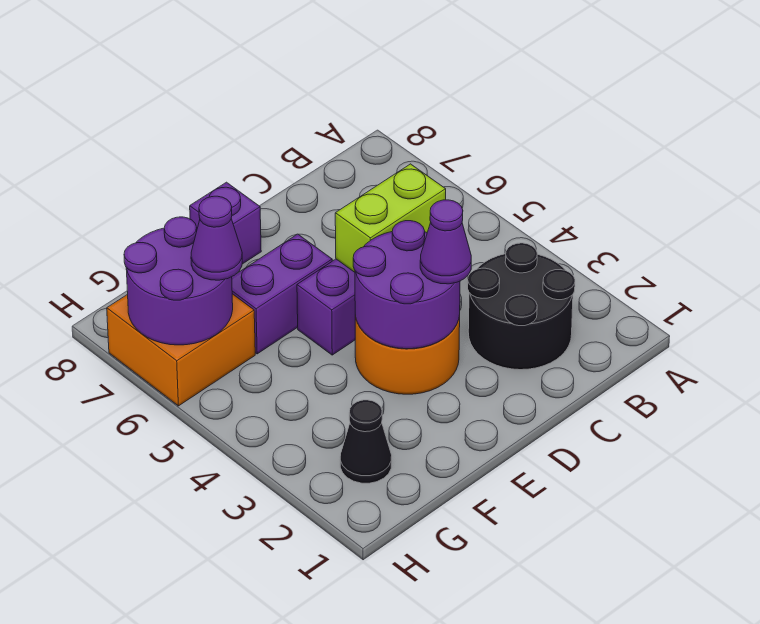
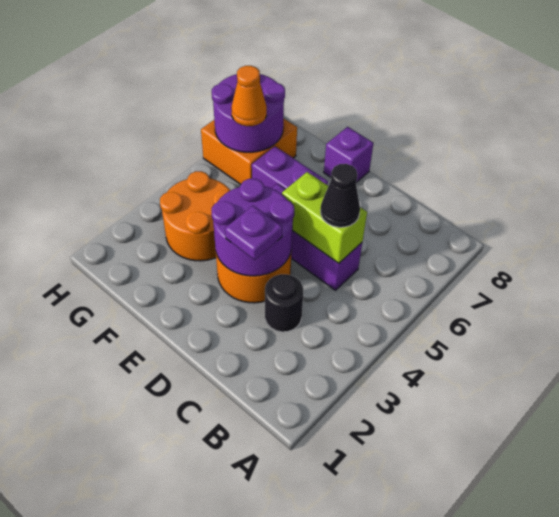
black 2x2 round brick [468,243,575,370] -> black 1x1 round brick [265,274,303,332]
purple 1x1 cone [420,200,471,284] -> purple 1x1 plate [225,206,282,260]
none -> orange 2x2 round brick [160,171,230,261]
black 1x1 cone [340,400,392,483] -> black 1x1 cone moved to [321,164,360,227]
purple 1x1 cone [191,196,242,280] -> orange 1x1 cone [231,66,267,126]

